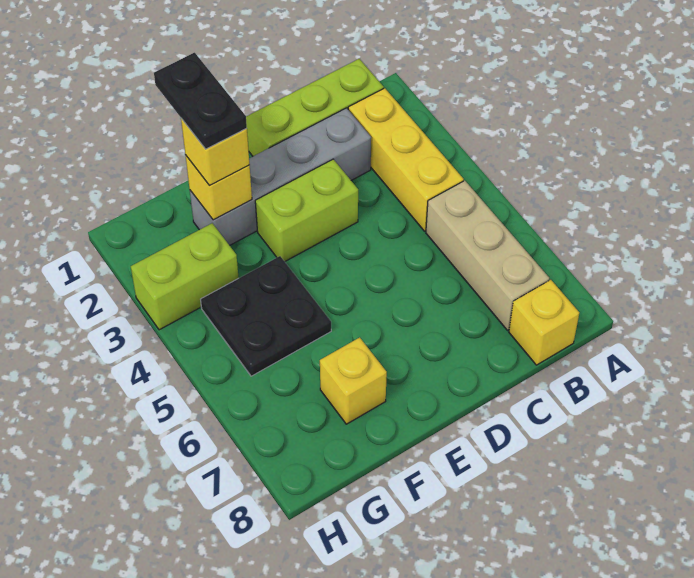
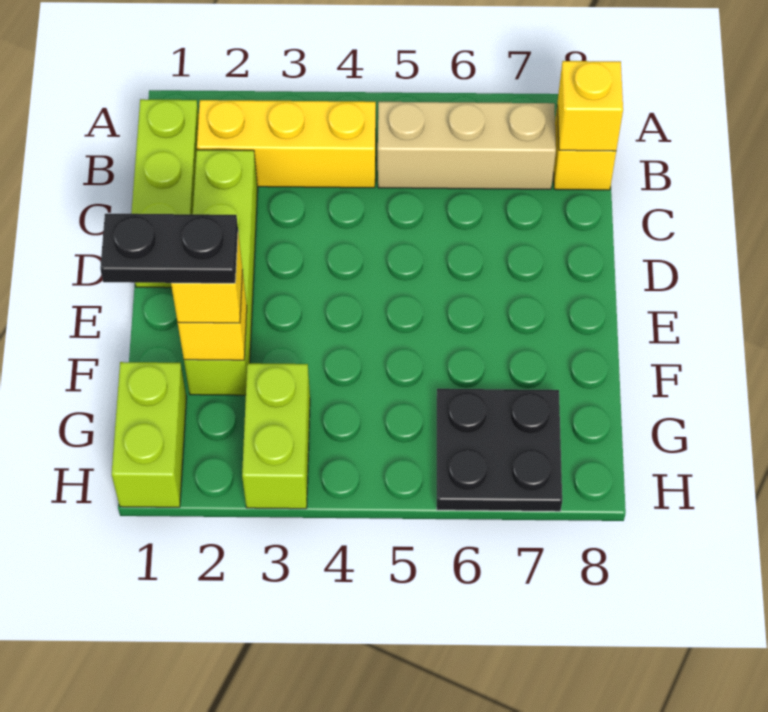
grey 1x4 brick [190,108,371,245] -> lime 1x4 brick [184,150,258,395]
lime 1x2 brick [255,159,358,261] -> lime 1x2 brick moved to [112,362,186,507]
black 2x2 plate [201,256,331,376] -> black 2x2 plate moved to [437,389,562,511]
yellow 1x1 brick [320,337,387,424] -> yellow 1x1 brick moved to [557,61,623,151]

